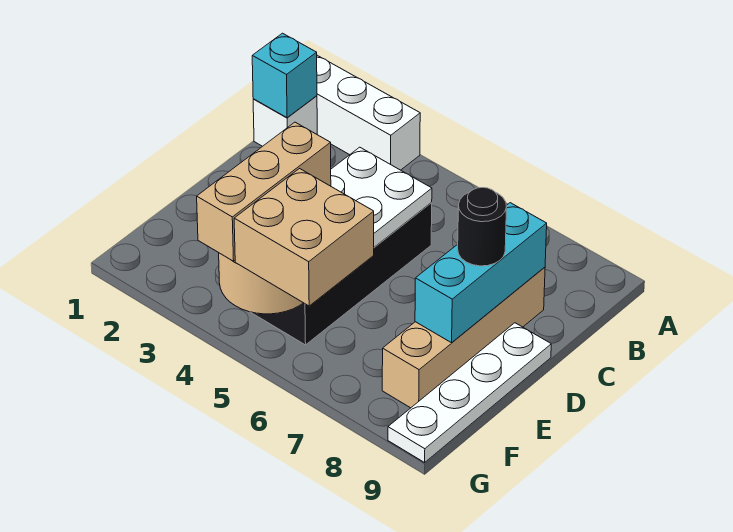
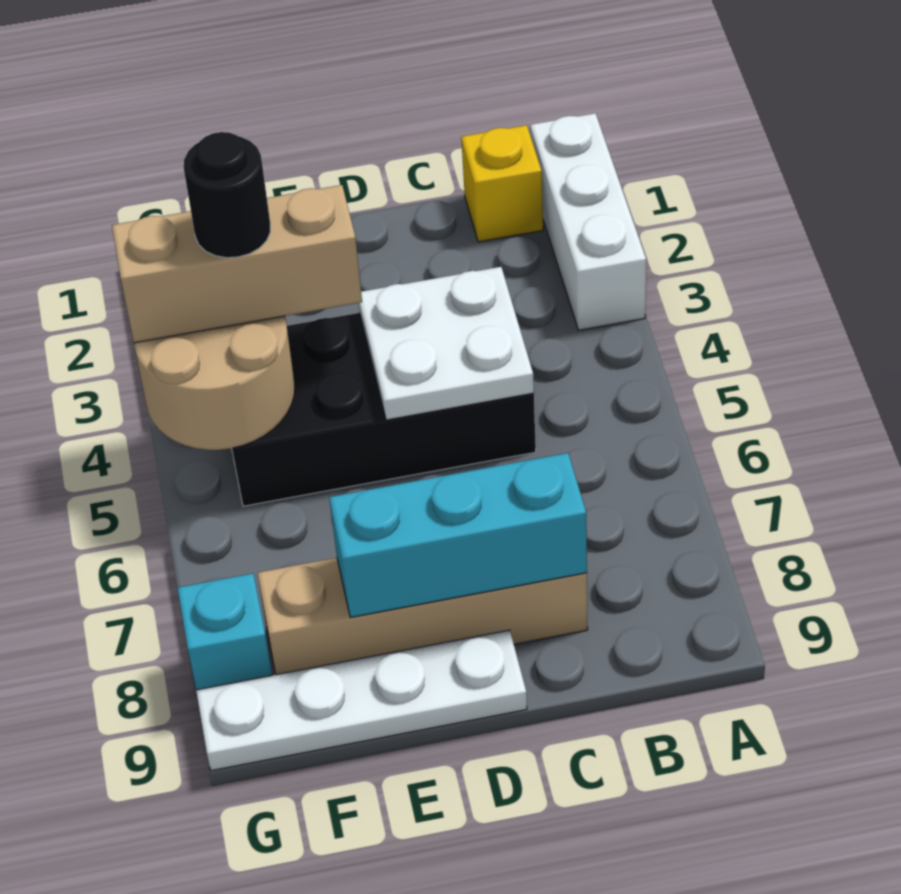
white 1x1 brick [253,96,317,146] -> yellow 1x1 brick [461,125,543,242]
cyan 1x1 brick [252,33,317,118] -> cyan 1x1 brick moved to [177,573,272,690]
black 1x1 round brick [458,187,507,266] -> black 1x1 round brick moved to [184,132,270,258]
tan 2x2 brick [234,169,374,306] -> none

